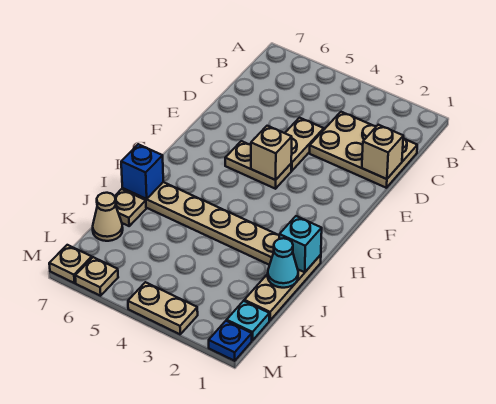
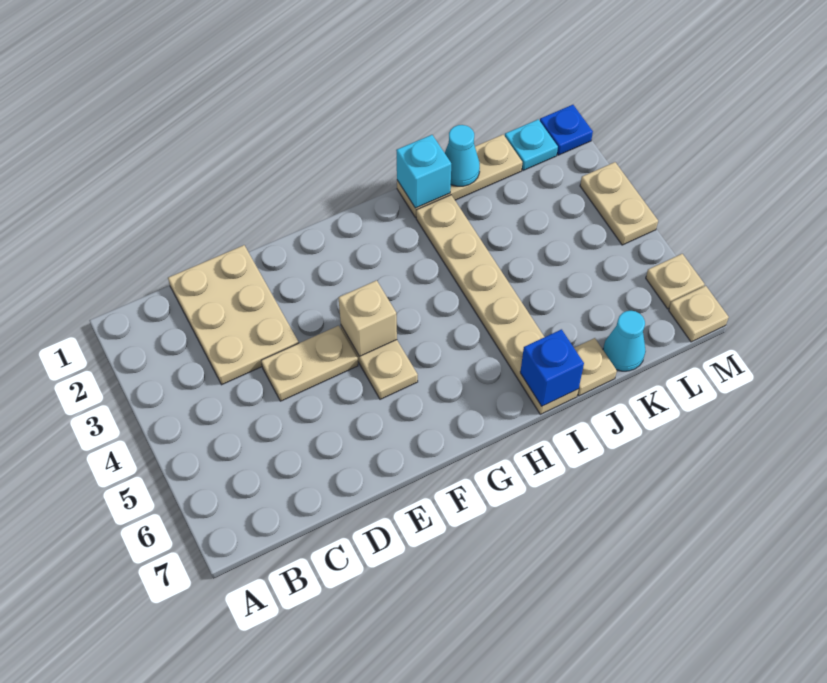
tan 1x1 brick [362,125,403,179] -> none
tan 1x1 cone [93,193,123,241] -> cyan 1x1 cone [603,311,646,371]

